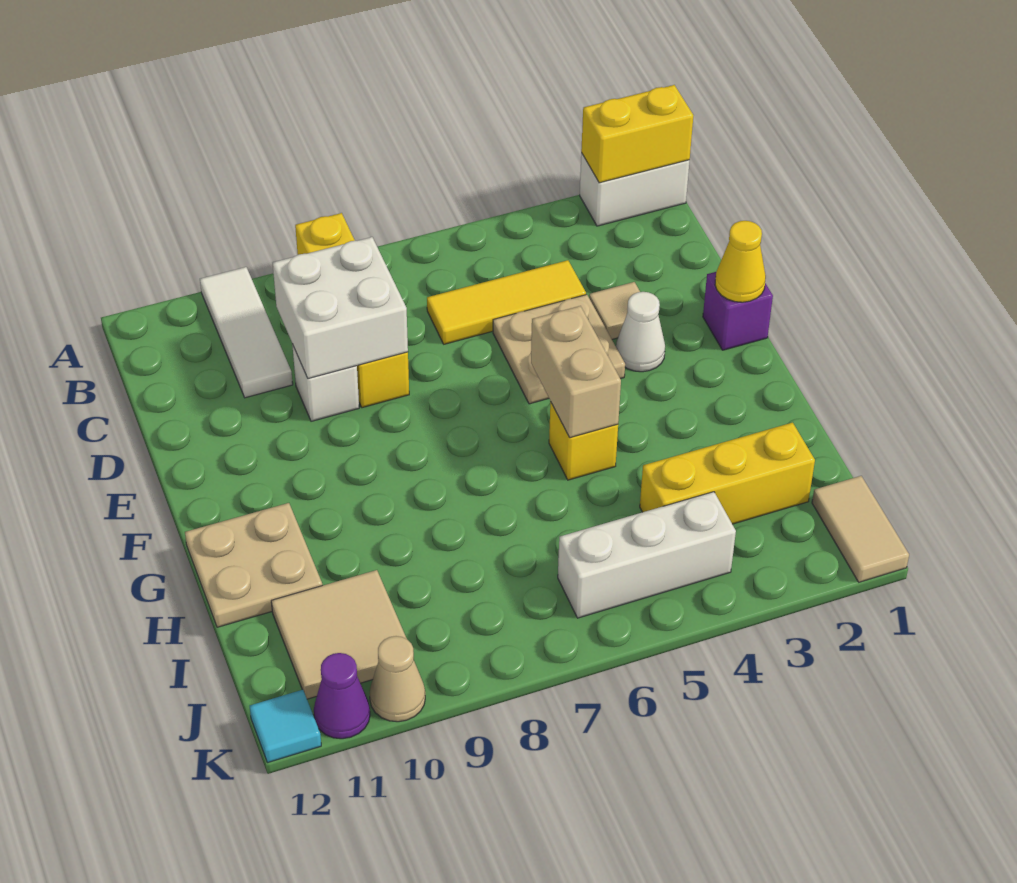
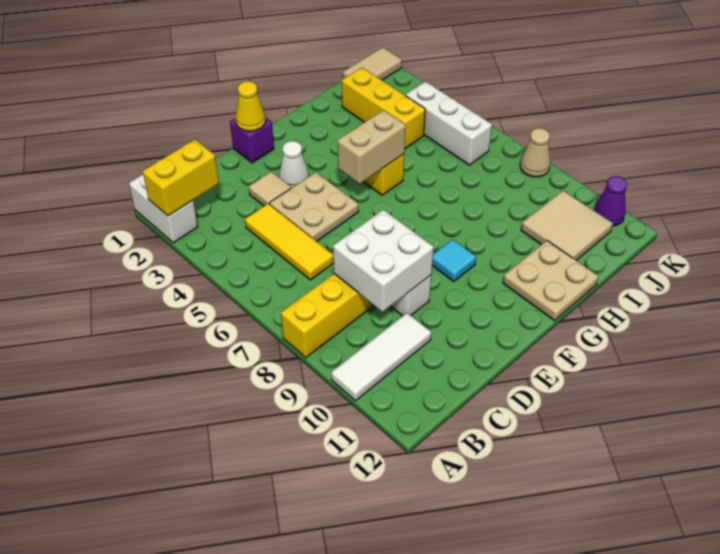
yellow 1x2 brick [581,85,694,183] -> yellow 1x2 brick turned to [143,140,219,216]
tan 1x1 cone [370,636,425,722] -> tan 1x1 cone moved to [520,128,550,177]
cyan 1x1 tile [250,690,321,763] -> cyan 1x1 tile moved to [432,240,476,282]

